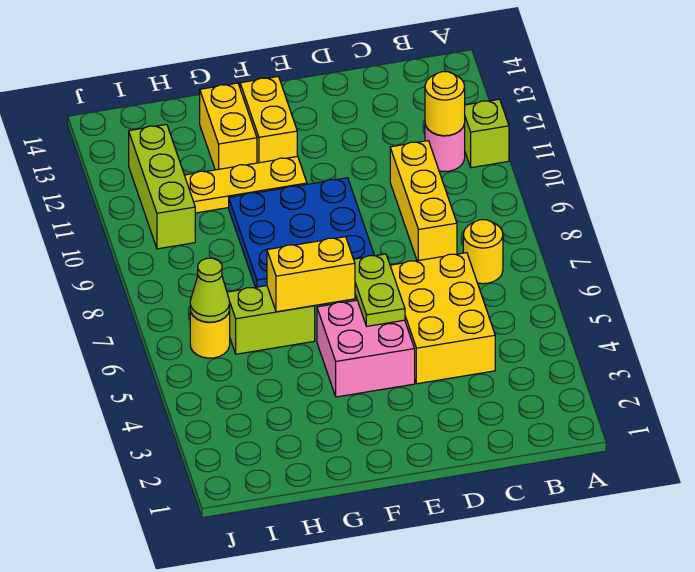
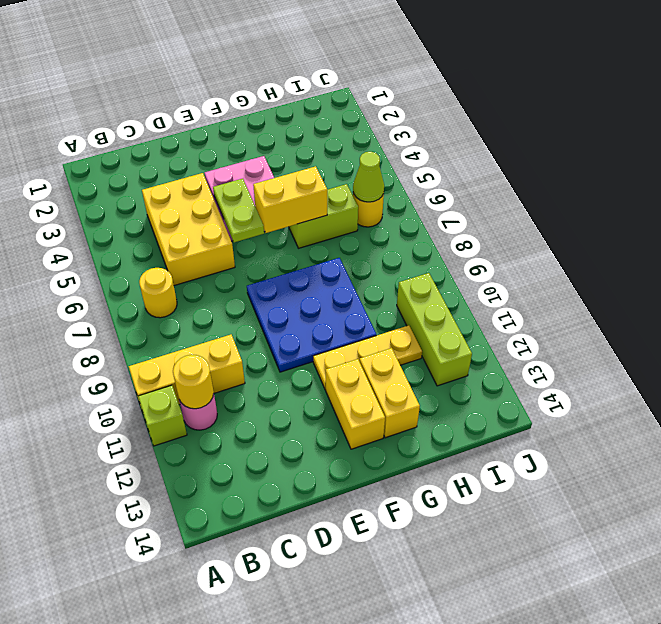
yellow 1x3 brick [390,141,457,261] -> yellow 1x3 brick turned to [129,335,245,405]

